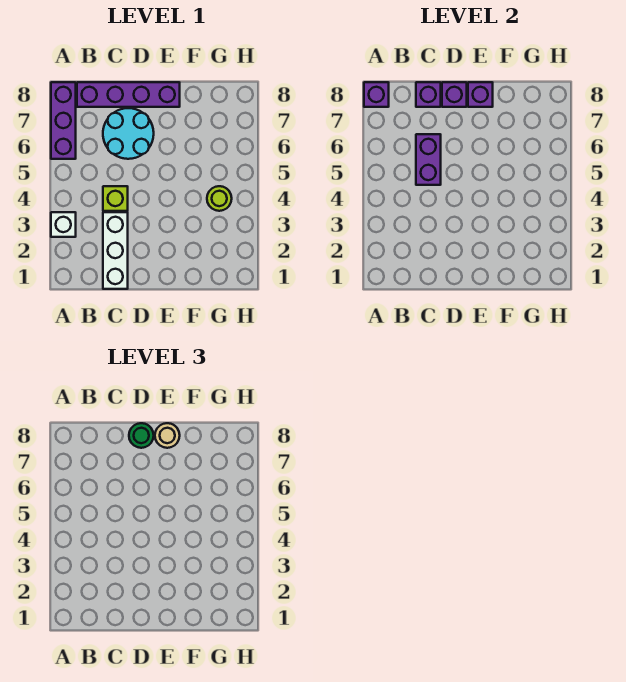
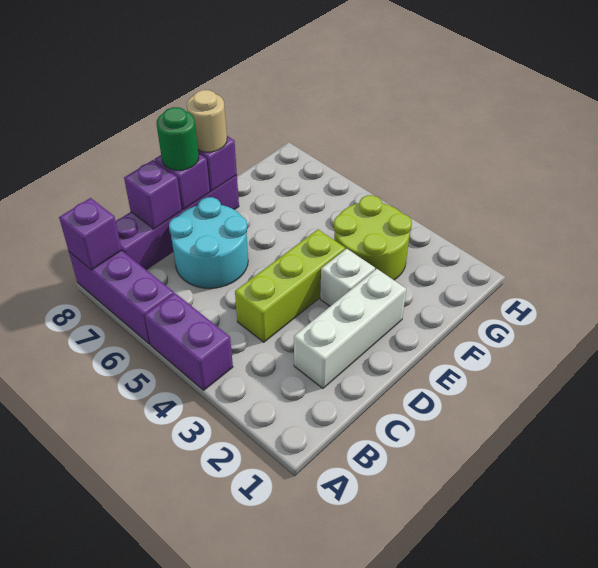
white 1x1 brick [51,212,76,237] -> white 1x1 brick moved to [320,249,375,306]
white 1x3 brick [103,212,128,289] -> white 1x3 brick turned to [294,269,406,388]
lime 1x1 brick [103,186,128,211] -> lime 1x3 brick [235,230,345,342]
purple 1x2 brick [416,134,441,185] -> purple 1x2 brick moved to [145,293,233,390]
lime 1x1 round brick [207,186,232,211] -> lime 2x2 round brick [334,195,412,280]

